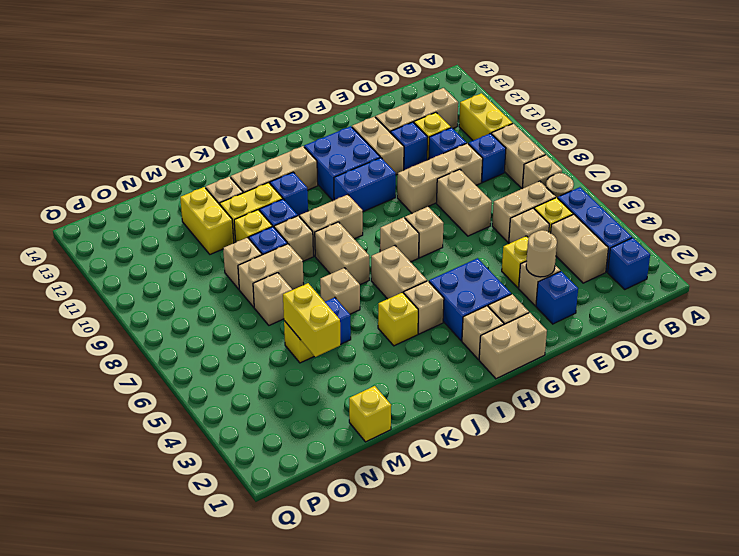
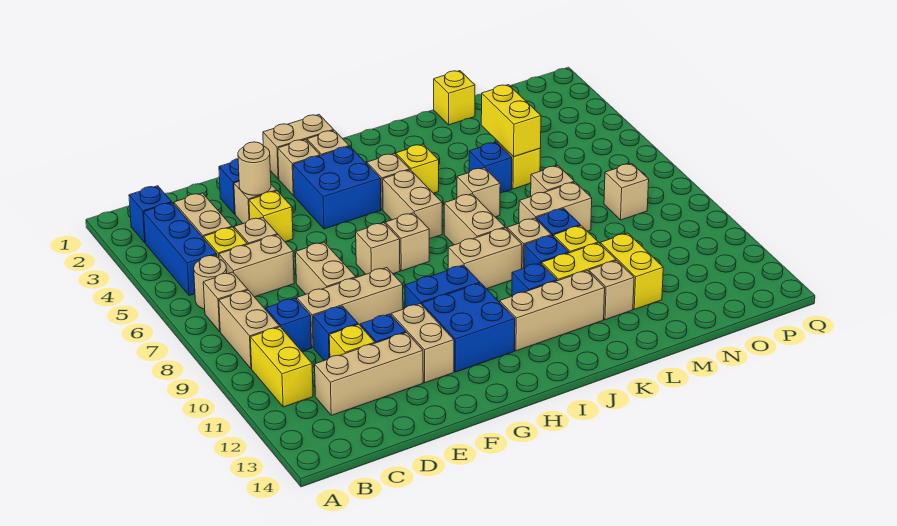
tan 1x1 brick [223,238,262,289] -> tan 1x1 brick moved to [604,163,649,220]

